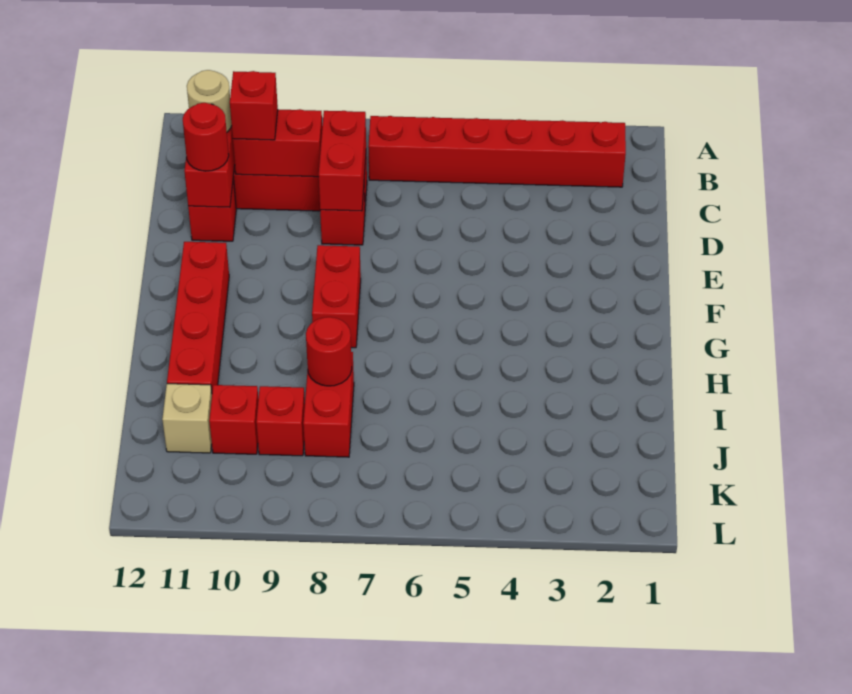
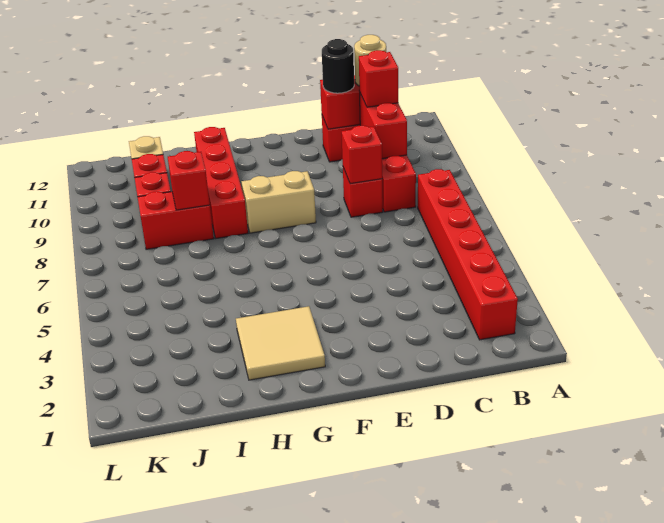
red 1x2 brick [319,111,366,211] -> red 1x1 brick [342,126,382,184]
red 1x1 round brick [183,103,229,171] -> black 1x1 round brick [322,39,354,93]
red 1x2 brick [312,245,361,348] -> tan 1x2 brick [241,171,316,233]
red 1x4 brick [167,242,229,391] -> red 1x4 brick turned to [194,127,248,238]
none -> tan 2x2 tile [236,306,325,380]
red 1x1 round brick [306,317,352,386] -> red 1x1 brick [168,151,210,210]

